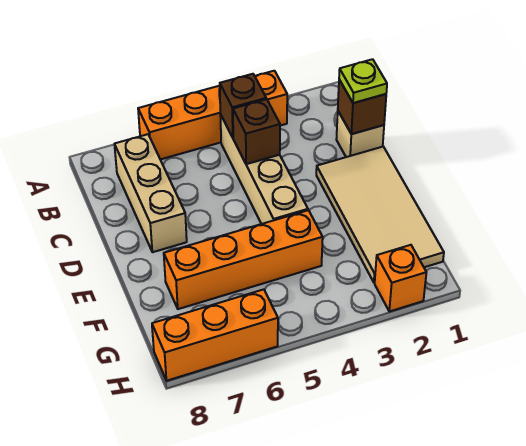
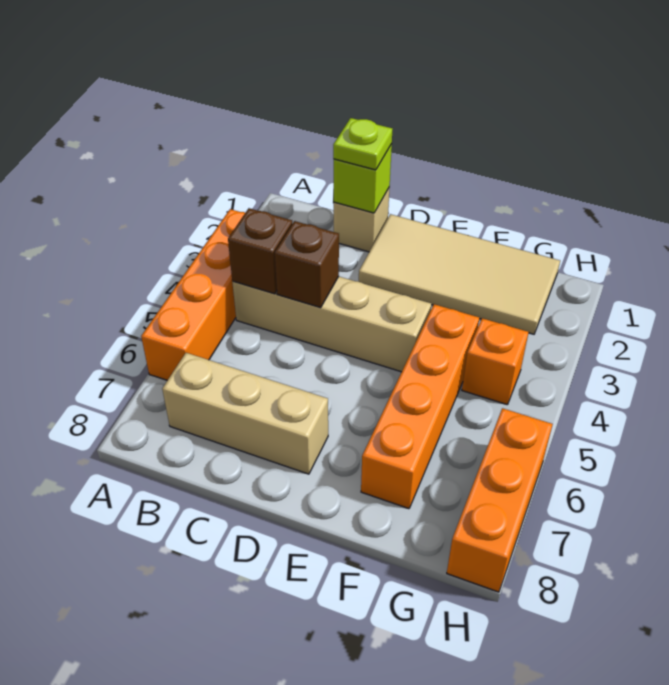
brown 1x1 brick [338,80,386,134] -> lime 1x1 brick [334,144,392,213]
orange 1x1 brick [375,245,426,312] -> orange 1x1 brick moved to [462,318,529,405]

